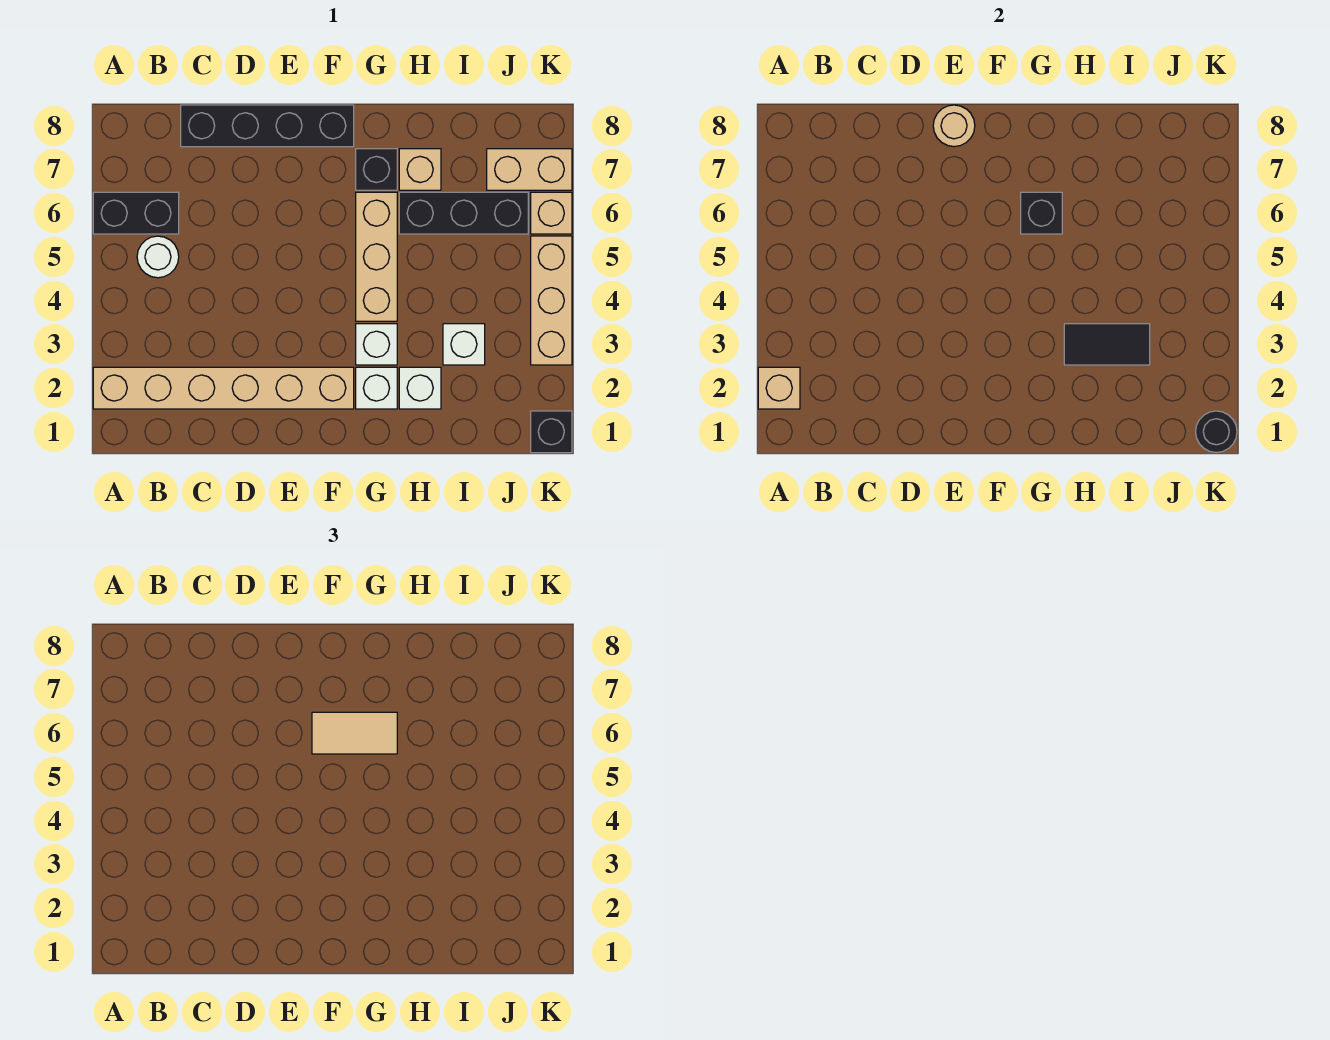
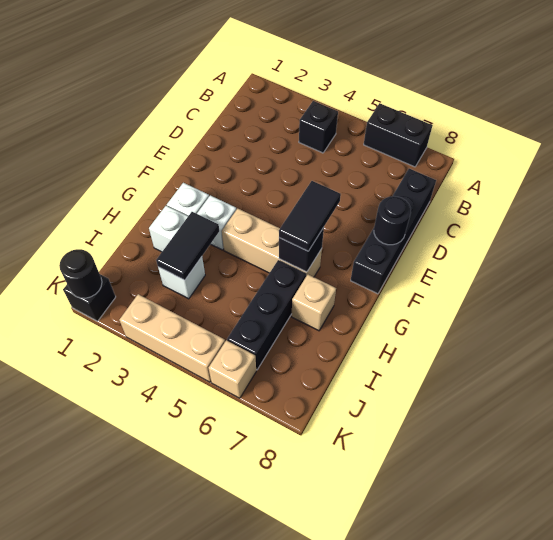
tan 1x6 brick [93,367,354,409] -> none
tan 1x1 brick [758,367,800,409] -> none
black 1x2 brick [93,192,179,234] -> black 1x2 brick turned to [364,103,433,167]
white 1x1 round brick [137,236,179,278] -> none
tan 1x1 round brick [933,105,975,147] -> black 1x1 round brick [374,196,411,245]
tan 1x2 tile [312,712,397,754] -> black 1x2 tile [279,181,341,251]
black 1x1 brick [356,149,397,190] -> black 1x1 brick moved to [299,101,338,153]
tan 1x2 brick [487,149,572,190] -> none

